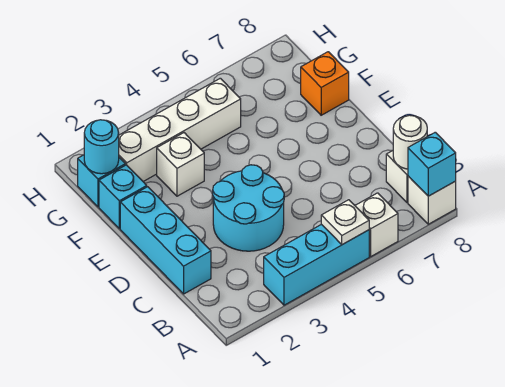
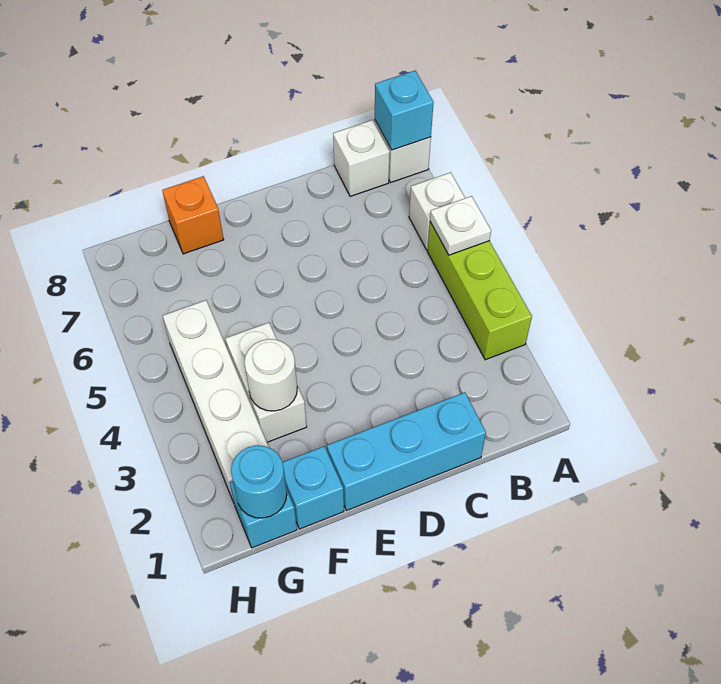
cyan 1x3 brick [264,224,369,305] -> lime 1x3 brick [427,222,532,360]
white 1x1 round brick [393,115,427,169] -> white 1x1 round brick moved to [244,339,297,411]
cyan 2x2 round brick [213,165,284,251] -> none
white 1x1 brick [157,133,204,196] -> white 1x2 brick [225,323,307,442]

